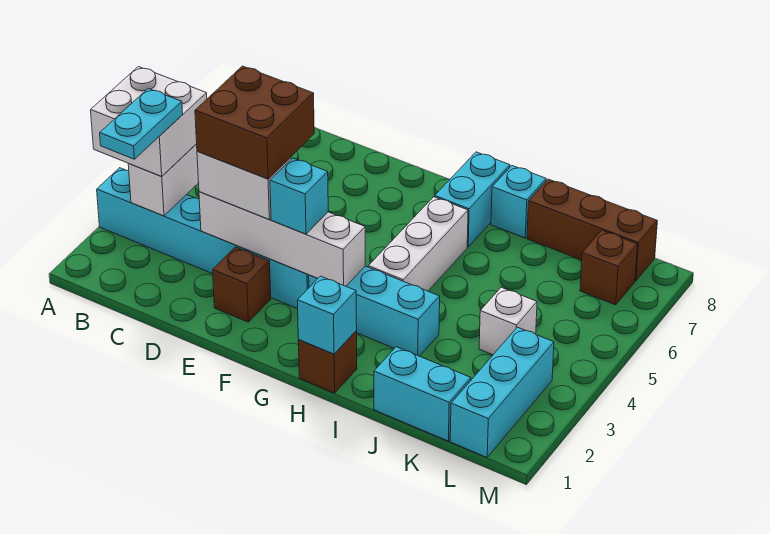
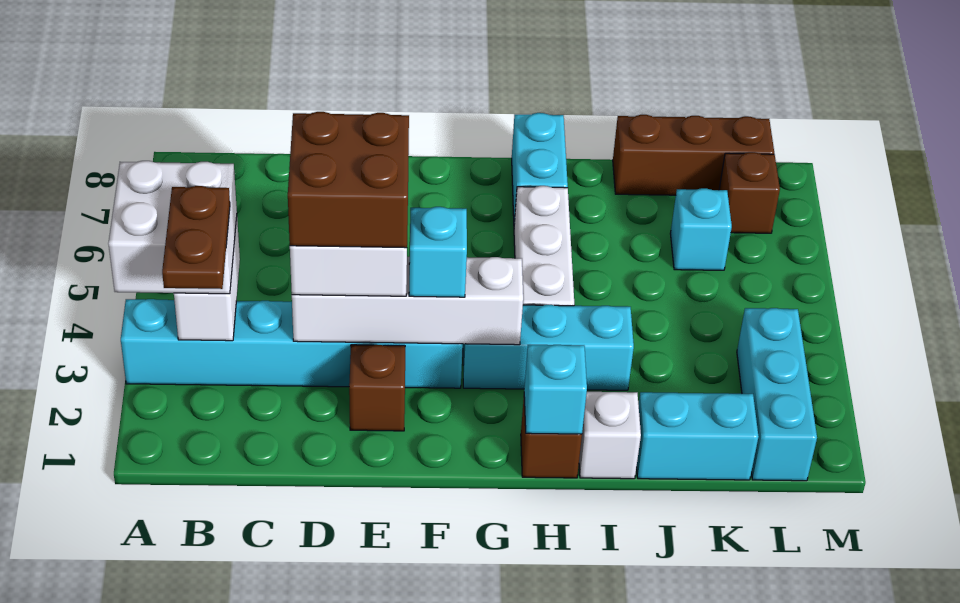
cyan 1x2 plate [100,89,183,159] -> brown 1x2 plate [162,186,230,289]
cyan 1x1 brick [491,166,546,238] -> cyan 1x1 brick moved to [670,188,732,270]
white 1x1 brick [479,287,537,355] -> white 1x1 brick moved to [579,392,641,479]

